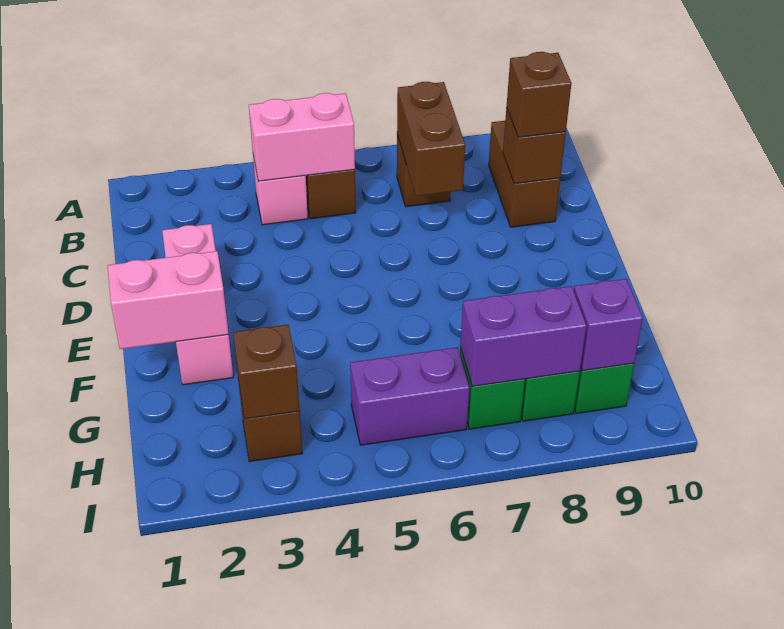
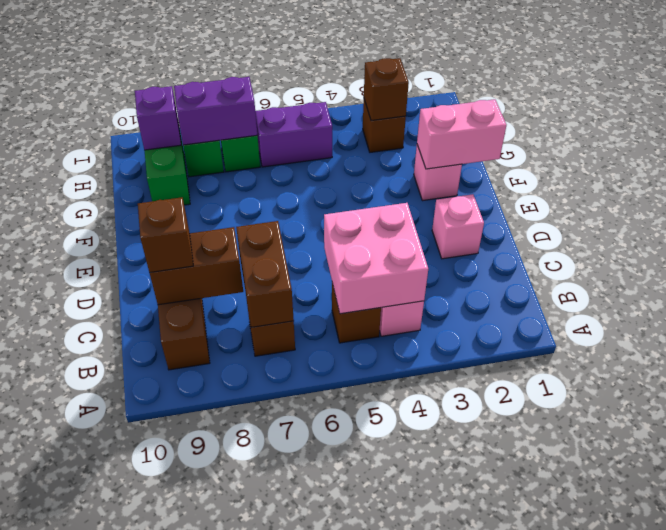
pink 1x2 brick [249,93,355,181] -> pink 2x2 brick [324,203,428,314]
brown 1x1 brick [503,107,566,184] -> brown 1x2 brick [150,227,243,305]

